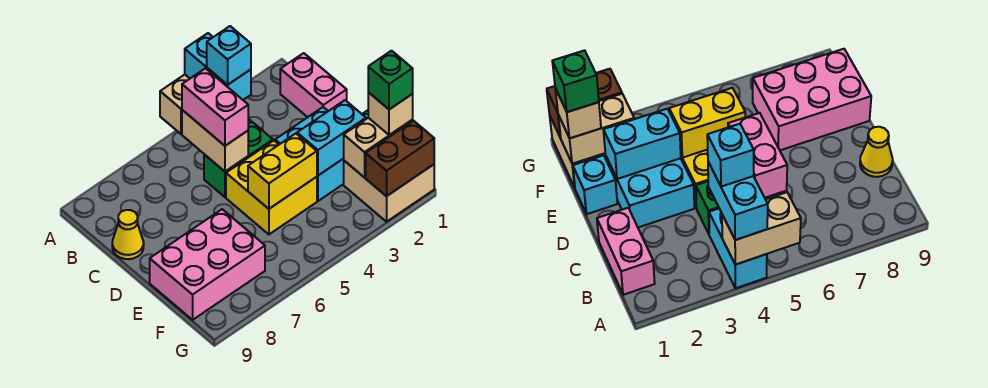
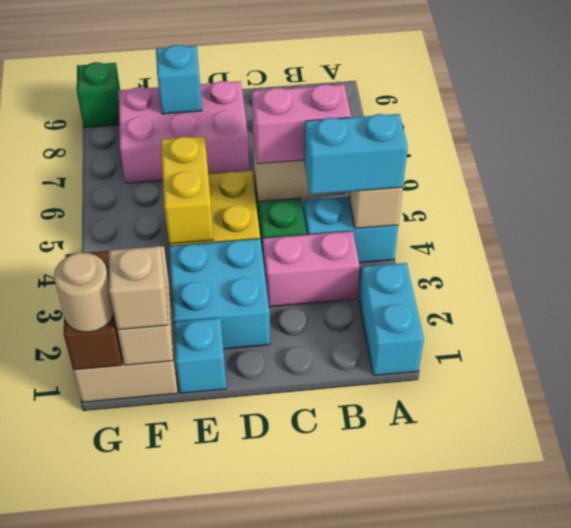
pink 1x2 brick [280,53,347,117] -> pink 1x2 brick moved to [263,231,359,307]
cyan 1x1 brick [207,26,251,85] -> cyan 1x1 brick moved to [156,45,202,114]
yellow 1x1 cone [112,210,144,259] -> none
cyan 1x2 brick [297,100,366,175] -> cyan 1x2 brick moved to [359,263,424,376]
pink 2x3 brick [150,209,265,320] -> pink 2x3 brick turned to [119,81,249,183]
green 1x1 brick [368,51,413,109] -> green 1x1 brick moved to [77,62,120,128]
none -> tan 1x1 round brick [54,253,114,332]

